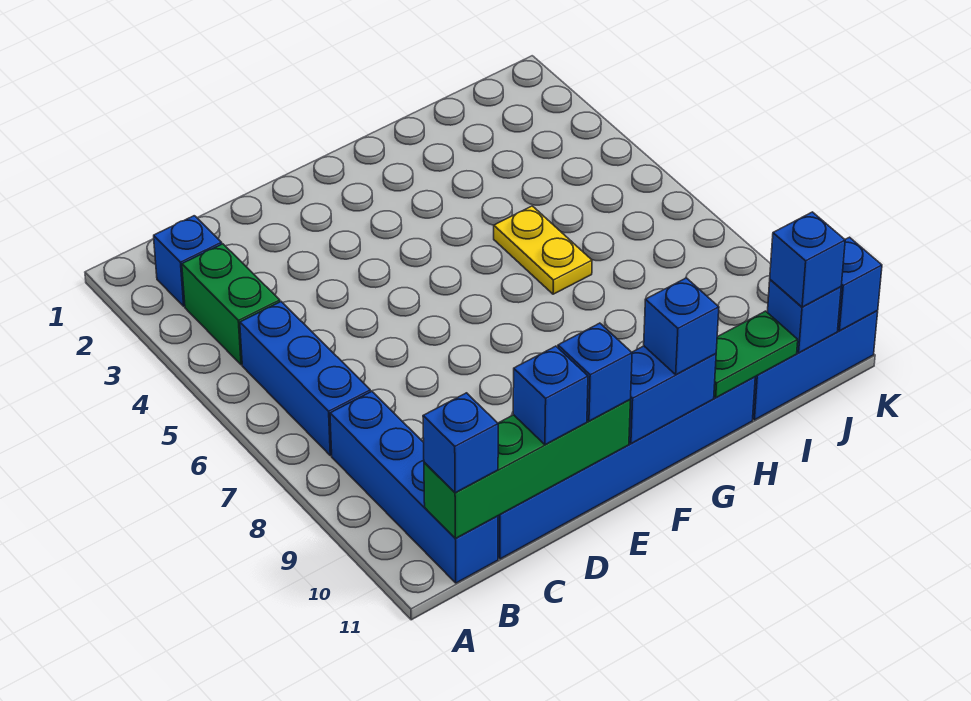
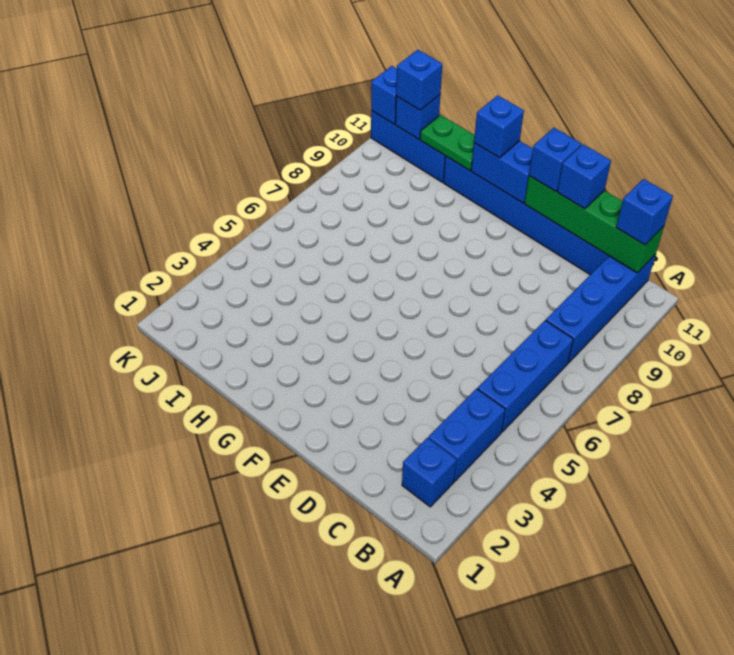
green 1x2 brick [182,244,280,365] -> blue 1x2 brick [429,389,505,481]
yellow 1x2 plate [494,206,592,294] -> none

